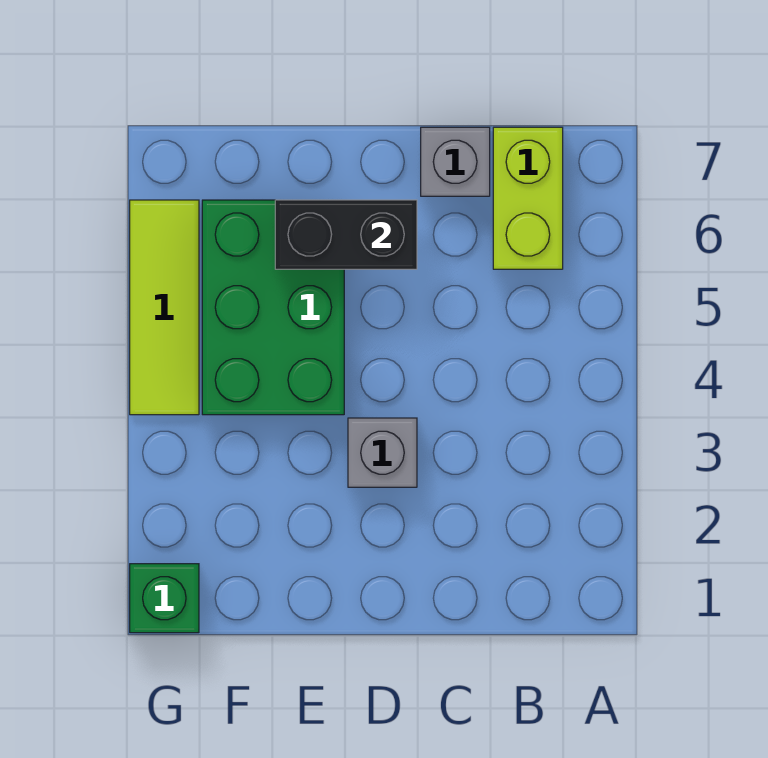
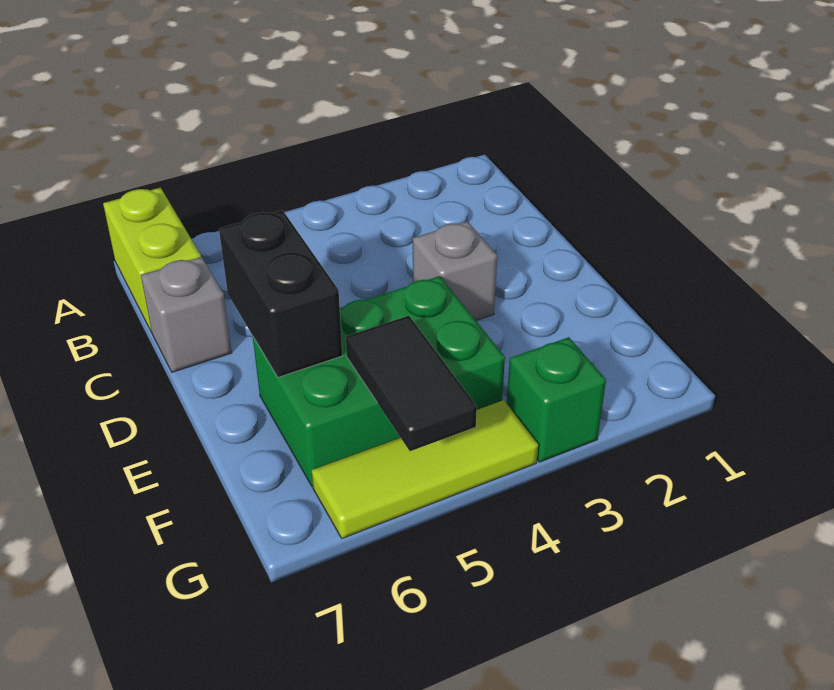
lime 1x2 brick [493,127,563,269] -> lime 1x2 brick turned to [103,188,201,332]
none -> black 1x2 tile [346,316,477,451]
green 1x1 brick [130,564,199,633] -> green 1x1 brick moved to [507,337,606,462]

